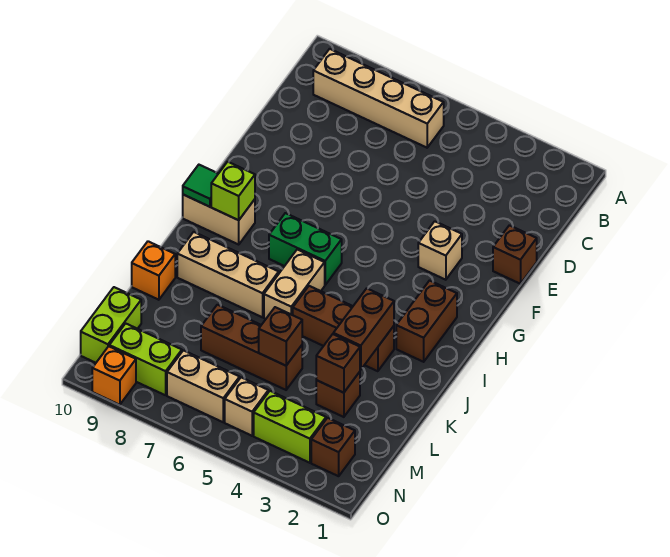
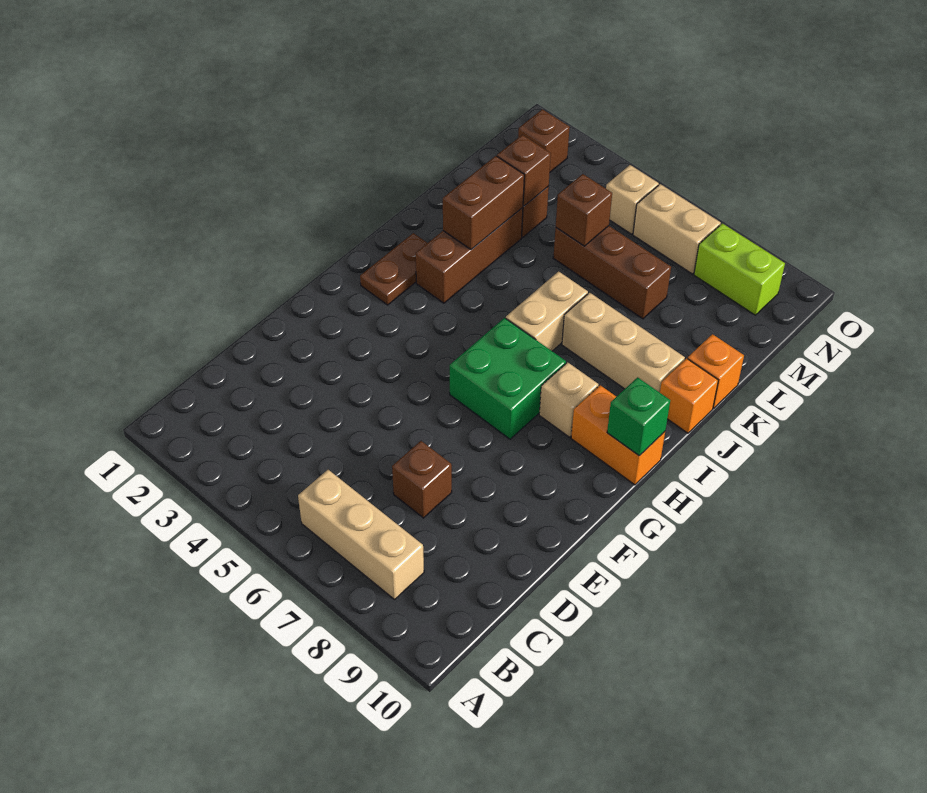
tan 1x4 brick [313,49,444,148] -> tan 1x3 brick [298,470,424,600]
brown 1x1 brick [493,225,537,284] -> brown 1x1 brick moved to [392,441,452,518]
tan 1x1 brick [418,221,462,280] -> tan 1x1 brick moved to [539,362,598,437]
brown 1x2 brick [396,281,457,362] -> brown 1x2 plate [360,233,427,305]
green 1x2 brick [269,213,342,285] -> green 2x2 brick [450,318,566,439]
tan 1x2 brick [183,195,255,244] -> orange 1x2 brick [571,385,665,485]
lime 1x1 brick [211,162,255,220] -> none
green 1x1 tile [183,165,218,207] -> green 1x1 brick [607,377,670,456]
brown 1x3 brick [293,286,394,371] -> brown 1x3 brick turned to [416,208,523,303]
lime 1x2 brick [81,287,141,363] -> none
lime 1x2 brick [254,391,326,463] -> none
orange 1x1 brick [92,346,136,405] -> orange 1x1 brick moved to [660,358,718,433]

